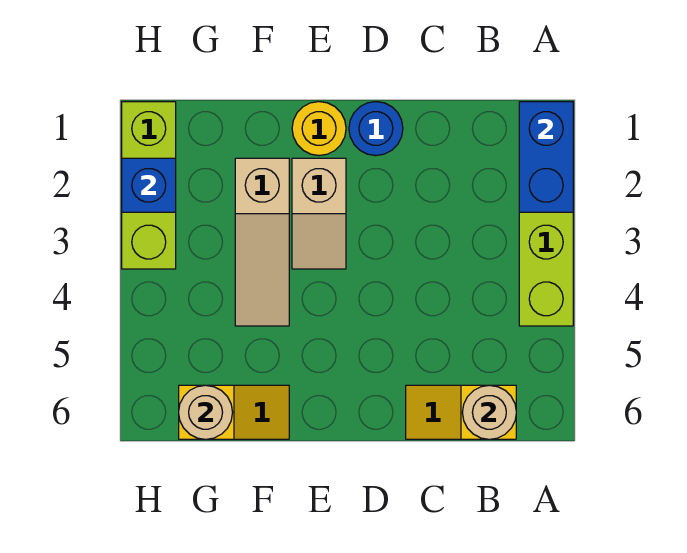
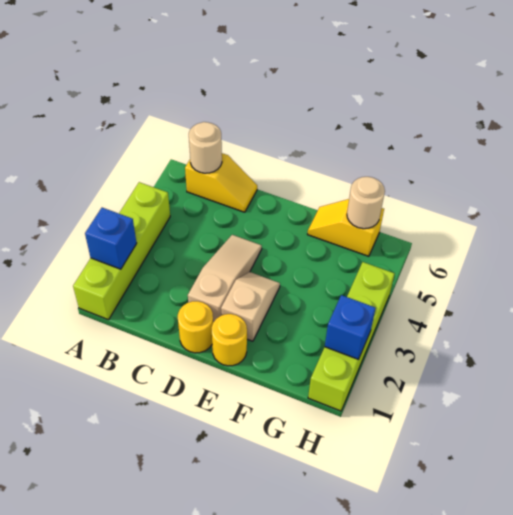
blue 1x2 brick [519,102,573,212] -> blue 1x1 brick [85,208,137,269]
blue 1x1 round brick [349,102,403,156] -> yellow 1x1 round brick [178,301,213,353]
tan 1x3 slope [235,158,289,326] -> tan 1x3 slope moved to [188,235,262,322]
lime 1x3 brick [122,102,176,269] -> lime 1x4 brick [308,262,395,411]

